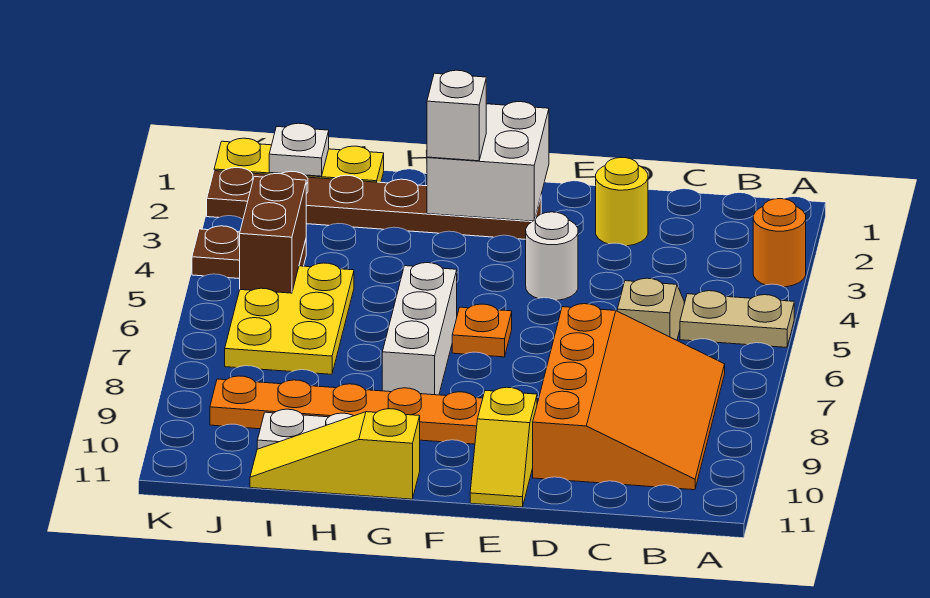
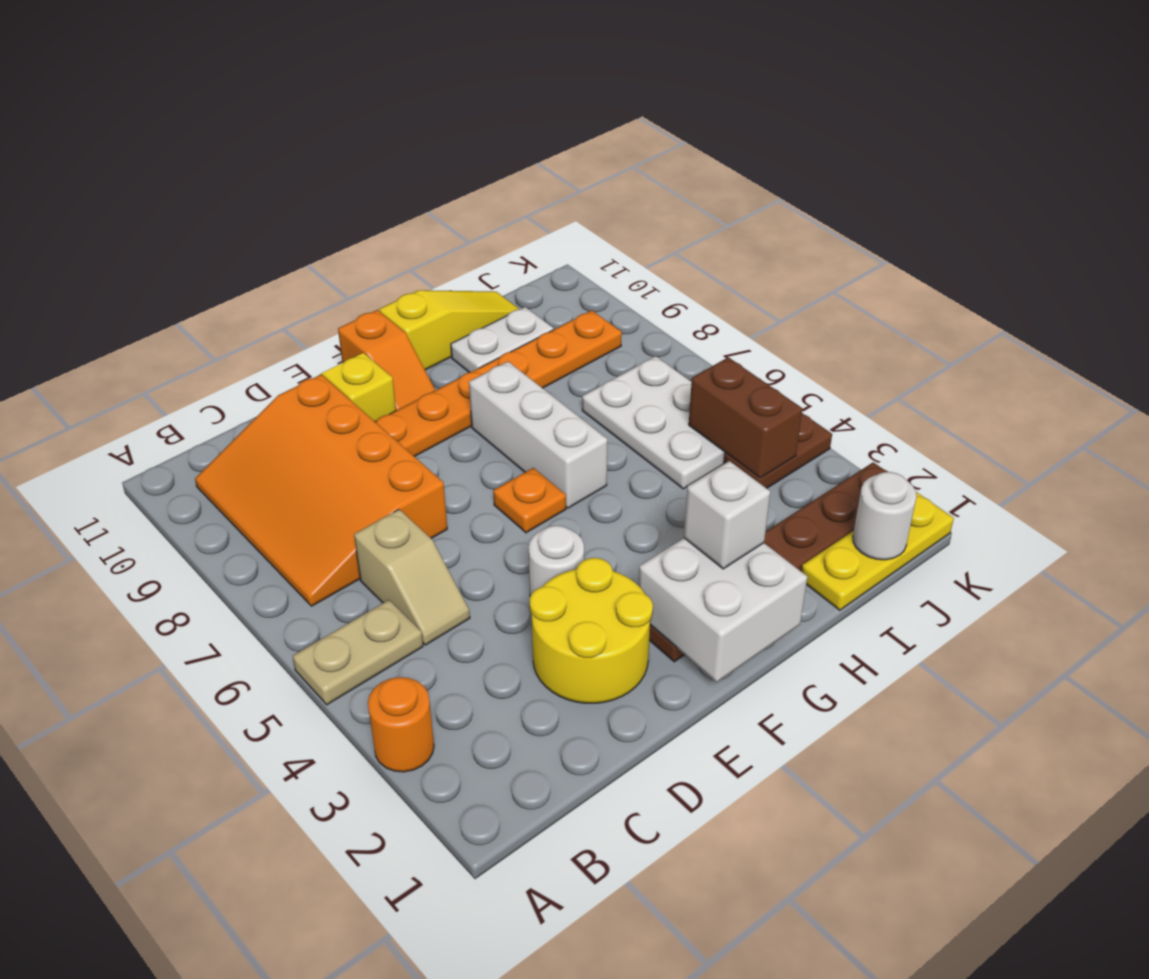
yellow 1x1 round brick [596,158,648,246] -> yellow 2x2 round brick [530,558,653,703]
none -> orange 1x2 slope [338,310,435,410]
yellow 2x3 plate [225,263,354,374] -> white 2x3 plate [582,356,725,489]
white 1x1 plate [269,123,329,176] -> white 1x1 round brick [853,472,916,560]

